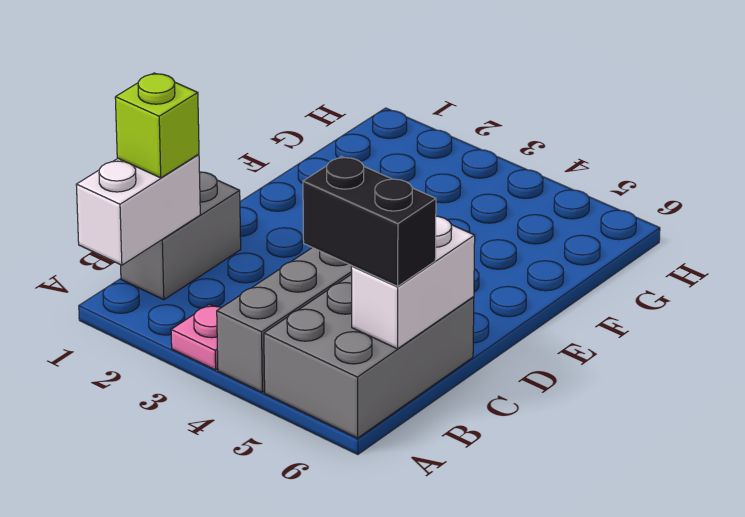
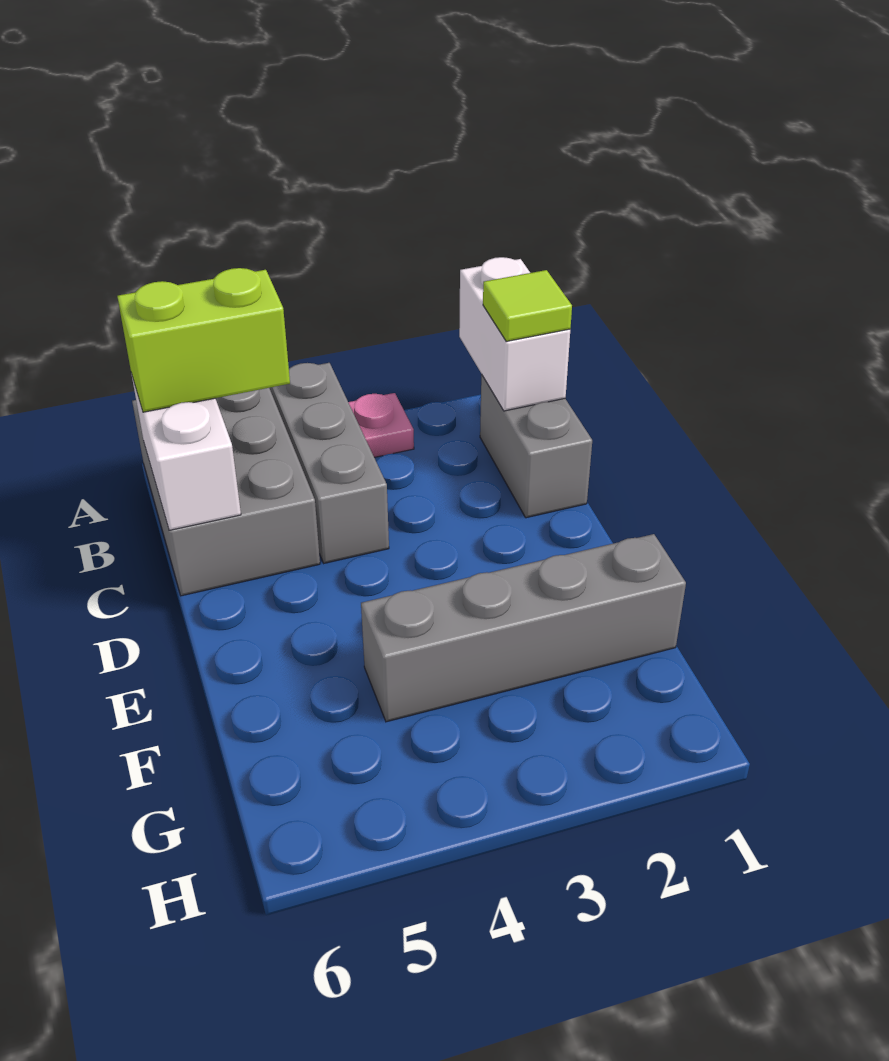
lime 1x1 brick [115,73,199,178] -> lime 1x1 tile [483,270,572,341]
black 1x2 brick [303,156,436,286] -> lime 1x2 brick [117,268,290,412]
none -> grey 1x4 brick [361,534,686,722]

